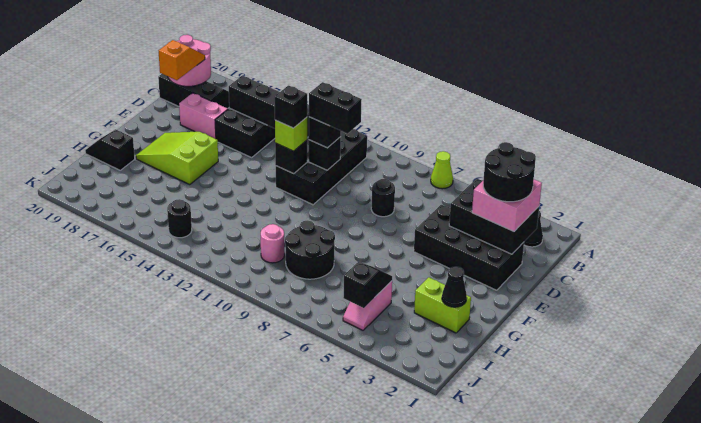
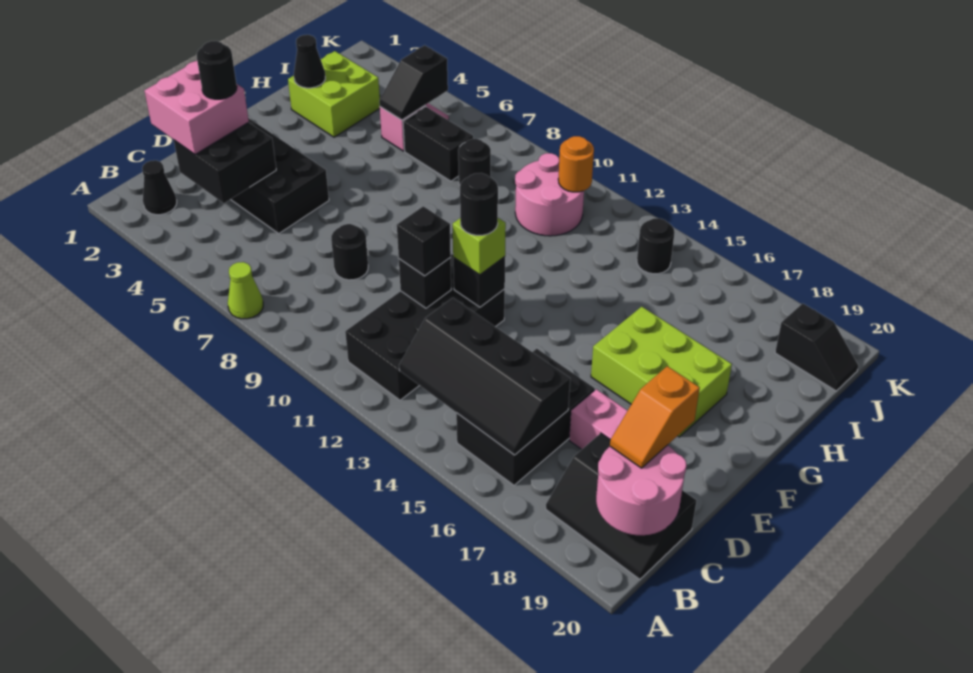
black 2x3 brick [449,179,539,254] -> black 2x2 brick [174,122,276,203]
black 2x2 round brick [483,142,536,202] -> black 1x1 round brick [197,41,237,99]
black 1x2 brick [309,82,362,134] -> black 1x2 brick moved to [403,107,473,181]
black 1x1 brick [274,86,307,128] -> black 1x1 round brick [460,173,498,235]
lime 2x3 slope [136,132,218,185] -> lime 2x3 brick [591,307,732,437]
lime 1x2 brick [414,277,471,333] -> lime 2x2 brick [288,51,380,137]
black 2x2 round brick [285,221,335,279] -> black 1x1 round brick [458,139,491,185]
black 1x2 slope [85,129,135,170] -> black 1x2 slope moved to [775,303,858,391]
pink 1x1 round brick [261,224,284,263] -> pink 2x2 round brick [515,153,584,236]
none -> orange 1x1 round brick [558,136,594,192]

